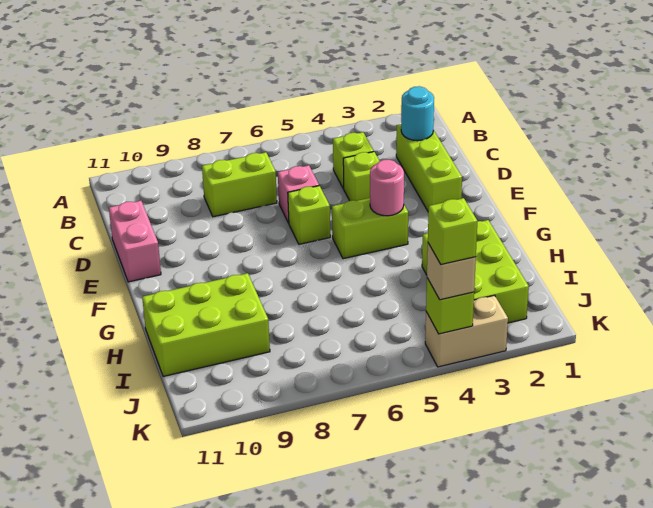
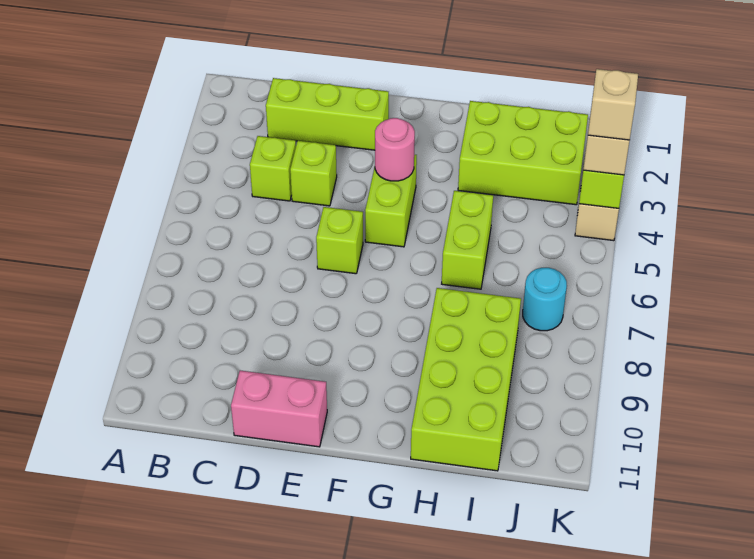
cyan 1x1 round brick [401,86,434,141] -> cyan 1x1 round brick moved to [523,268,567,331]
lime 1x2 brick [202,152,277,217] -> lime 1x2 brick moved to [442,191,493,289]
pink 1x1 brick [278,165,319,223] -> none
lime 2x3 brick [142,273,270,376] -> lime 2x4 brick [411,288,521,471]
lime 1x1 brick [428,198,477,265] -> tan 1x1 brick [588,69,638,140]

